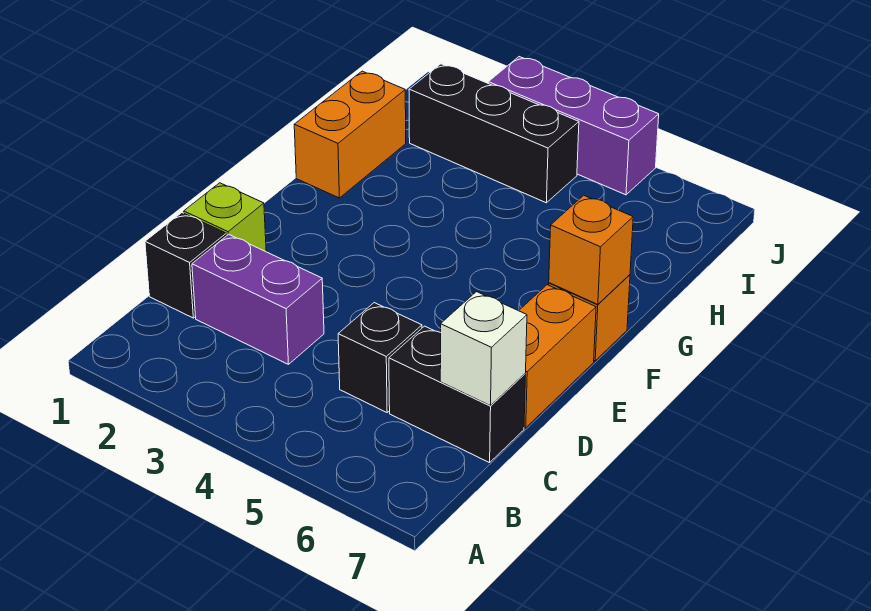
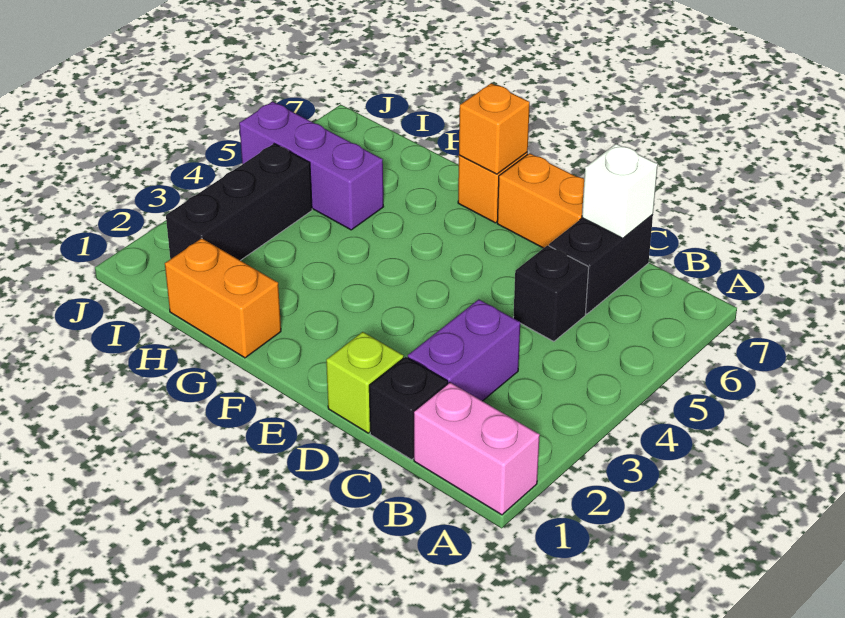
none -> pink 1x2 brick [414,382,540,515]
purple 1x3 brick [488,57,659,195] -> purple 1x3 brick turned to [239,101,384,230]

